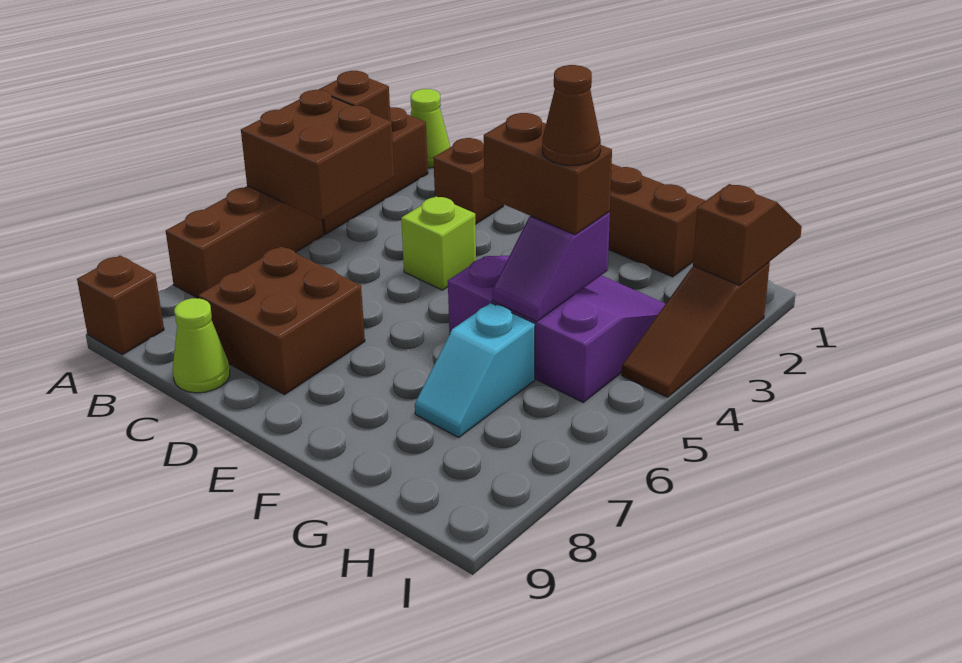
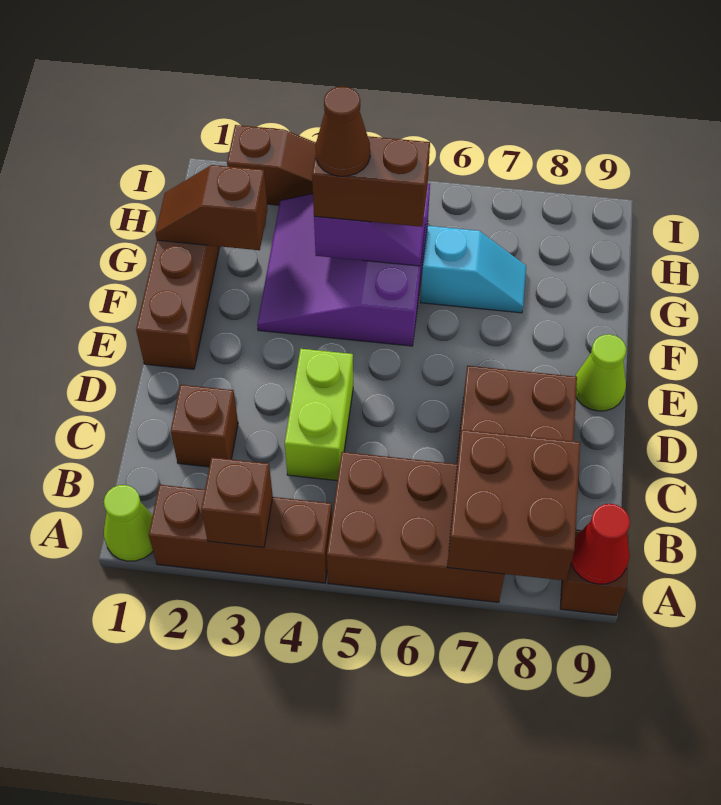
brown 2x2 brick [241,90,394,220] -> brown 2x2 brick moved to [447,430,580,580]
brown 1x3 brick [166,186,324,298] -> brown 2x3 brick [327,452,505,602]
none -> red 1x1 cone [571,504,630,584]
lime 1x1 cone [172,298,230,393] -> lime 1x1 cone moved to [575,334,626,411]
lime 1x1 brick [401,196,476,290] -> lime 1x2 brick [285,349,353,481]
brown 1x2 brick [484,113,612,235] -> brown 1x2 brick turned to [312,136,430,227]
brown 1x2 slope [693,184,802,285] -> brown 1x2 slope moved to [155,165,268,250]

